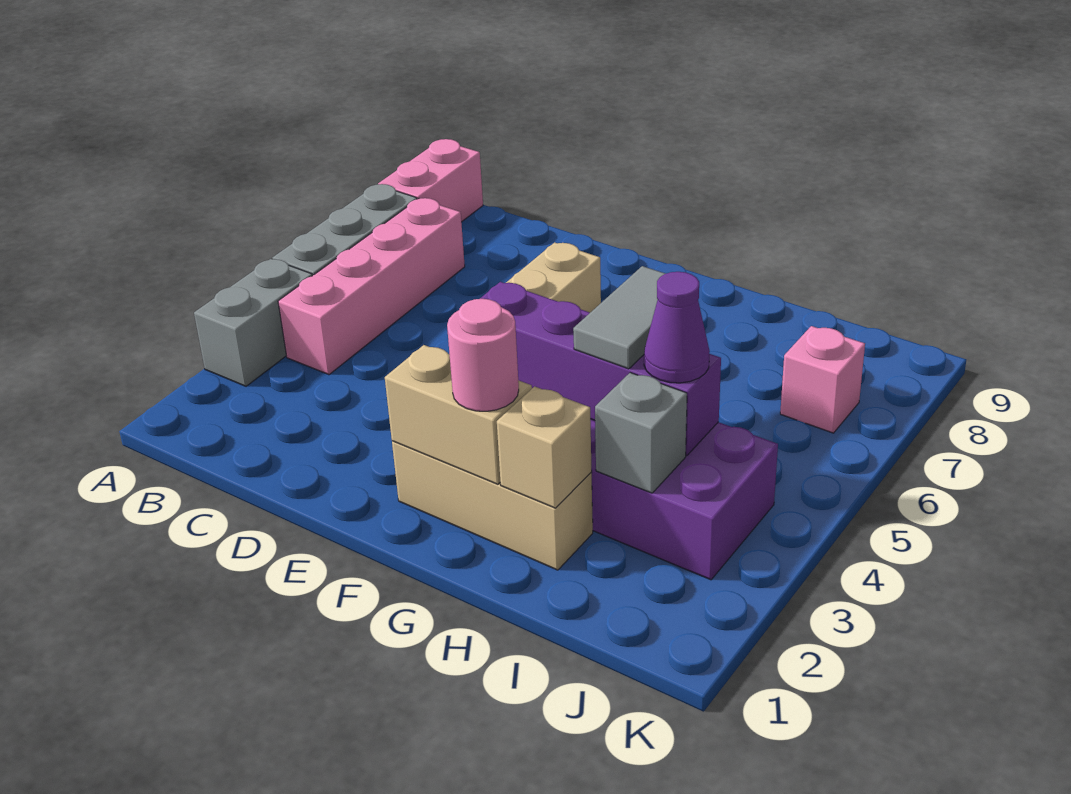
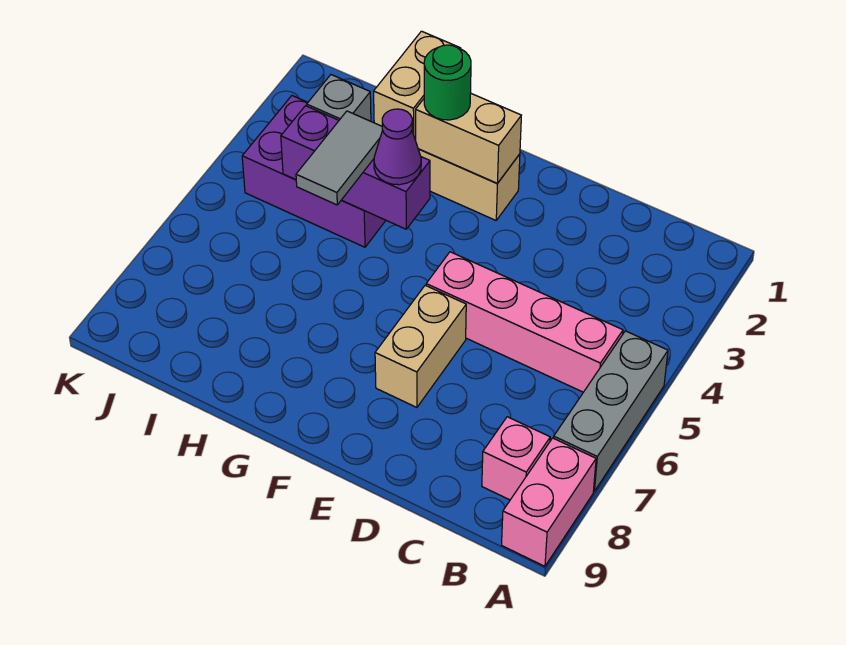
grey 1x2 brick [194,259,312,386] -> none
pink 1x4 brick [278,198,465,375] -> pink 1x4 brick turned to [426,252,623,392]
purple 1x4 brick [480,282,721,455] -> purple 1x3 brick [281,106,430,229]
pink 1x1 round brick [447,299,519,411] -> green 1x1 round brick [424,45,471,120]
tan 1x1 brick [497,386,592,508] -> tan 1x2 brick [374,31,460,140]
purple 1x1 cone [644,272,710,383] -> purple 1x1 cone moved to [374,109,421,185]
pink 1x1 brick [780,326,865,433] -> pink 1x1 brick moved to [482,417,550,500]

